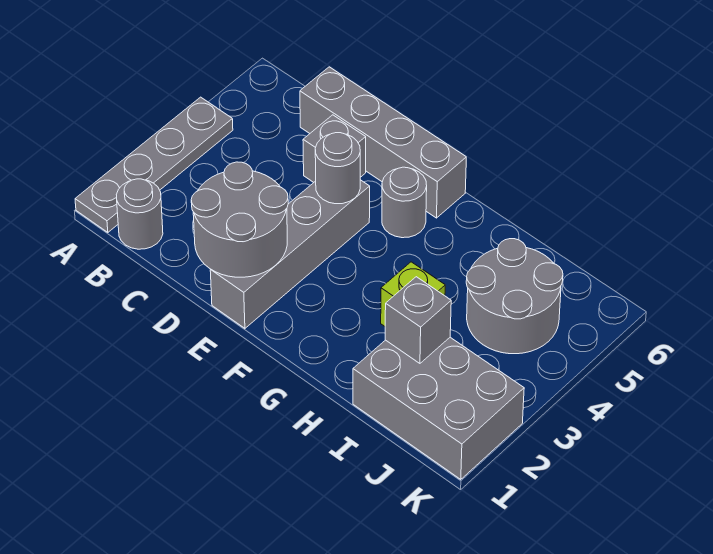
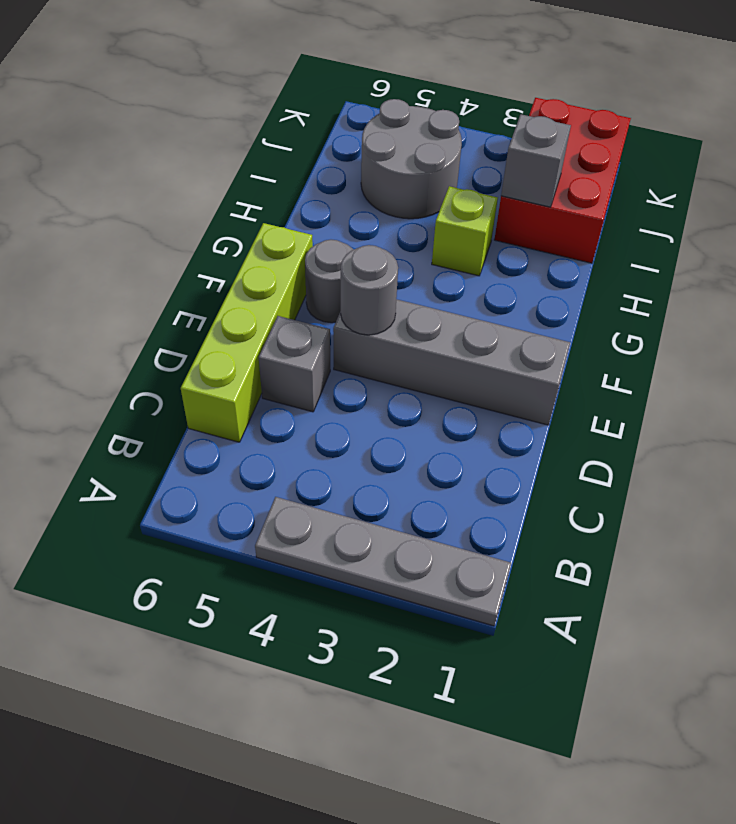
grey 1x1 round brick [116,179,163,249] -> none
grey 1x4 brick [300,67,466,218] -> lime 1x4 brick [181,223,313,442]
grey 2x2 round brick [191,162,288,277] -> none
grey 2x3 brick [353,337,524,479] -> red 2x3 brick [494,98,631,263]

